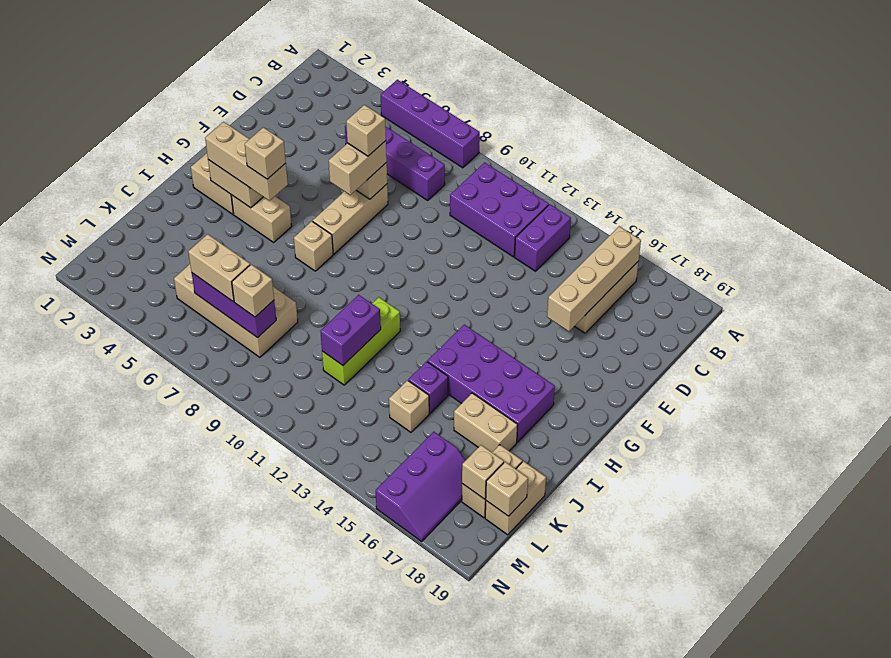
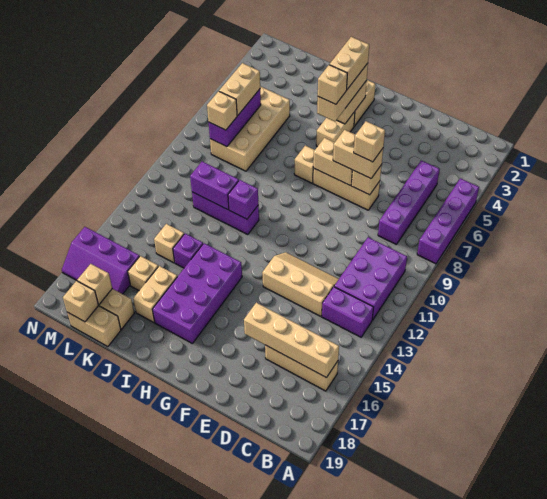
none -> tan 2x3 slope [262,252,339,316]
none -> tan 1x2 brick [313,138,352,186]
none -> tan 1x2 brick [329,37,369,89]
lime 1x3 brick [322,297,400,385] -> purple 1x3 brick [192,192,259,235]
none -> purple 1x1 brick [228,180,258,219]
none -> tan 1x1 brick [128,256,158,290]

